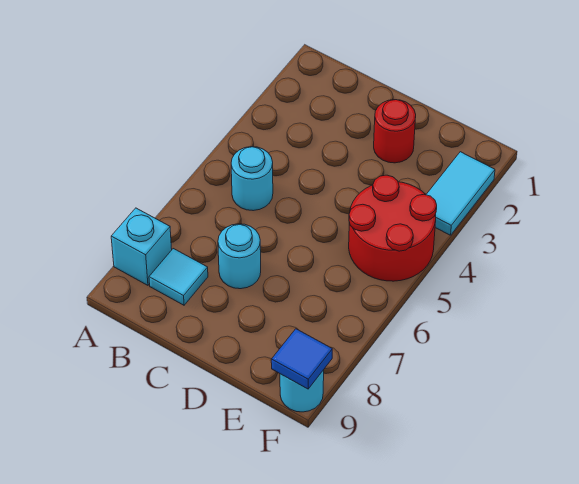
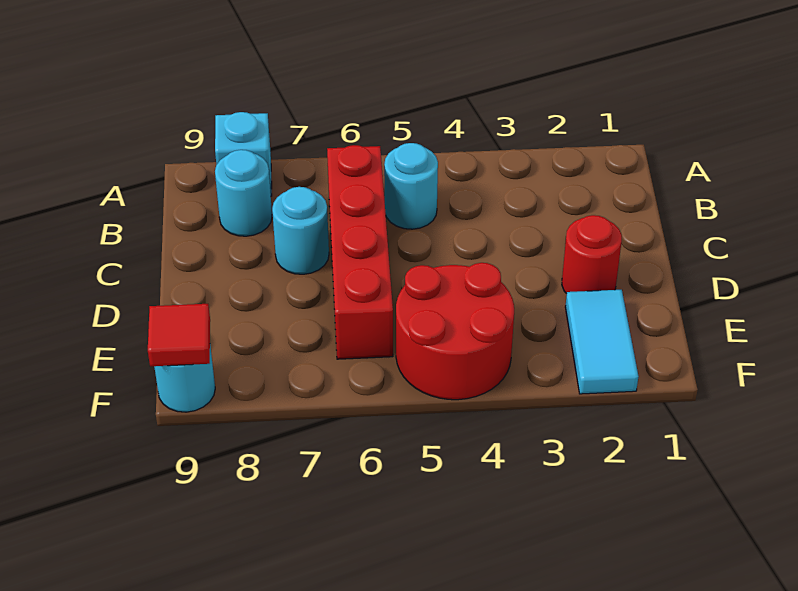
none -> red 1x4 brick [327,145,393,359]
cyan 1x1 tile [149,249,208,305] -> cyan 1x1 round brick [215,150,272,236]
cyan 1x2 tile [426,152,495,235] -> cyan 1x2 tile turned to [565,290,639,394]
blue 1x1 tile [271,329,332,389] -> red 1x1 tile [148,304,210,366]

